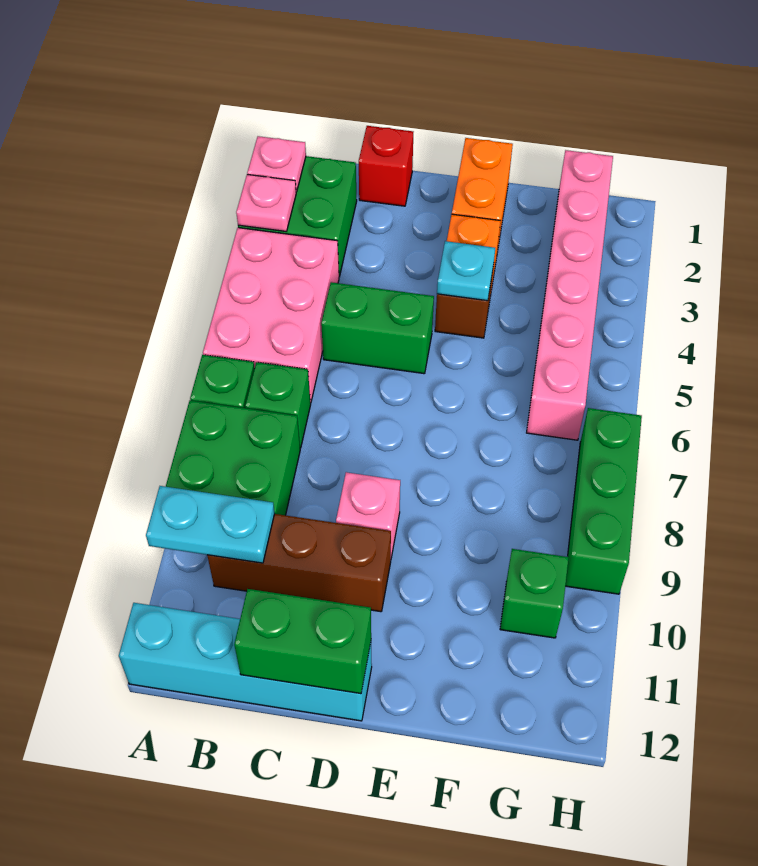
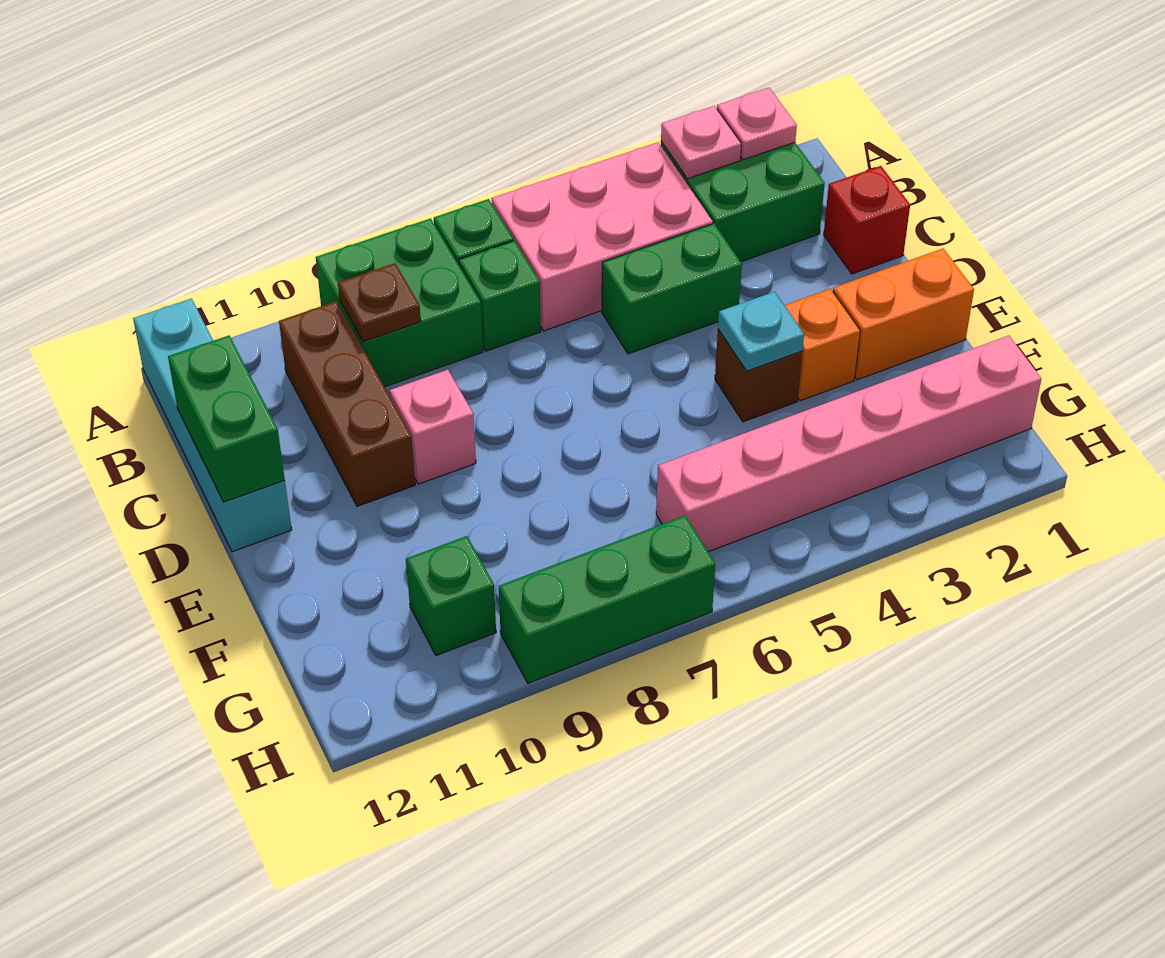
cyan 1x2 plate [146,486,275,563] -> none
none -> brown 1x1 plate [338,263,421,342]
green 1x2 brick [321,282,434,374] -> green 1x2 brick turned to [602,224,742,354]

